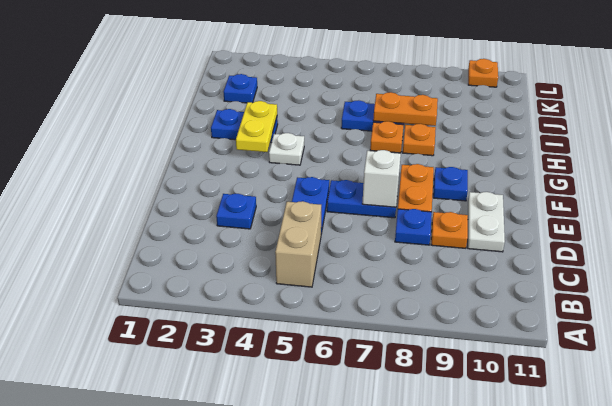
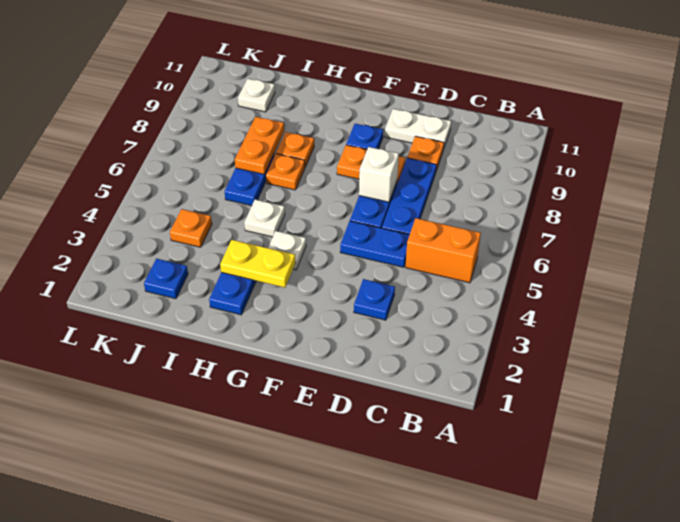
tan 1x2 brick [275,201,321,287] -> orange 1x2 brick [405,218,481,283]
blue 1x1 plate [395,209,432,245] -> blue 1x3 plate [382,158,436,235]
none -> white 1x1 plate [244,200,285,237]
none -> white 1x1 plate [238,79,275,112]
orange 1x1 plate [468,59,498,87] -> orange 1x1 plate moved to [170,209,212,247]

